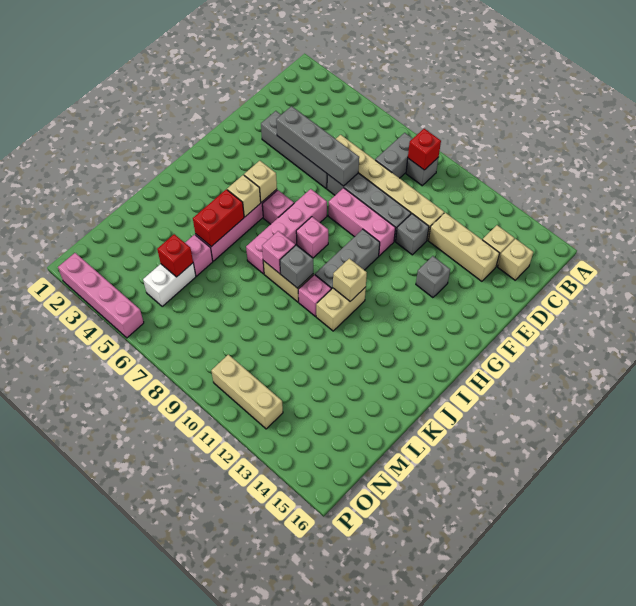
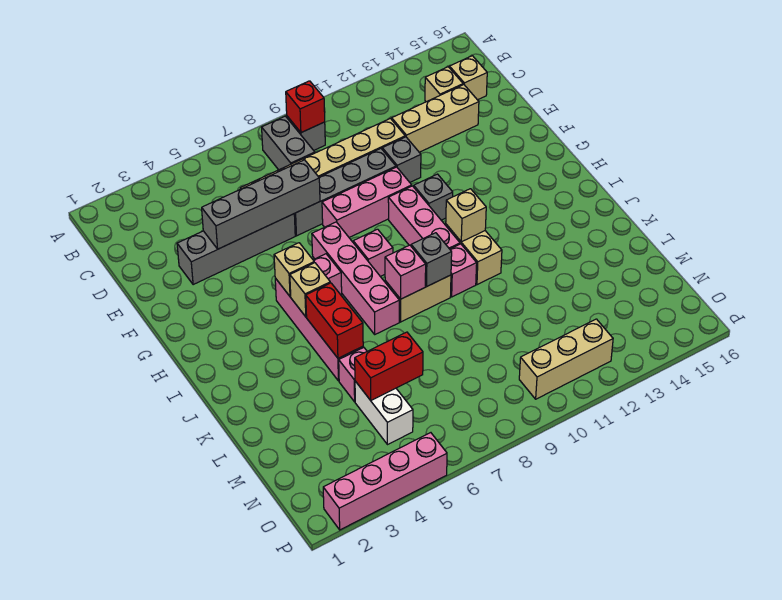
grey 1x1 brick [416,256,450,298] -> grey 1x1 brick moved to [414,174,453,220]
grey 1x3 brick [315,229,380,289] -> pink 1x3 brick [388,186,460,249]
red 1x1 brick [157,234,193,277] -> red 1x2 brick [355,332,423,400]

